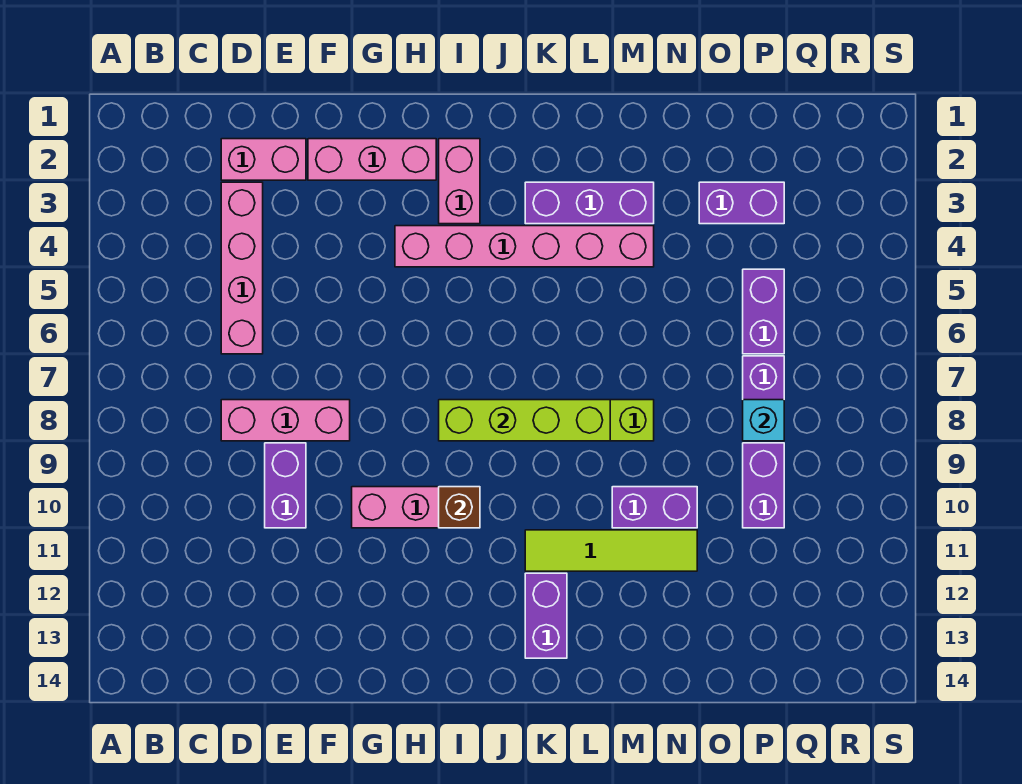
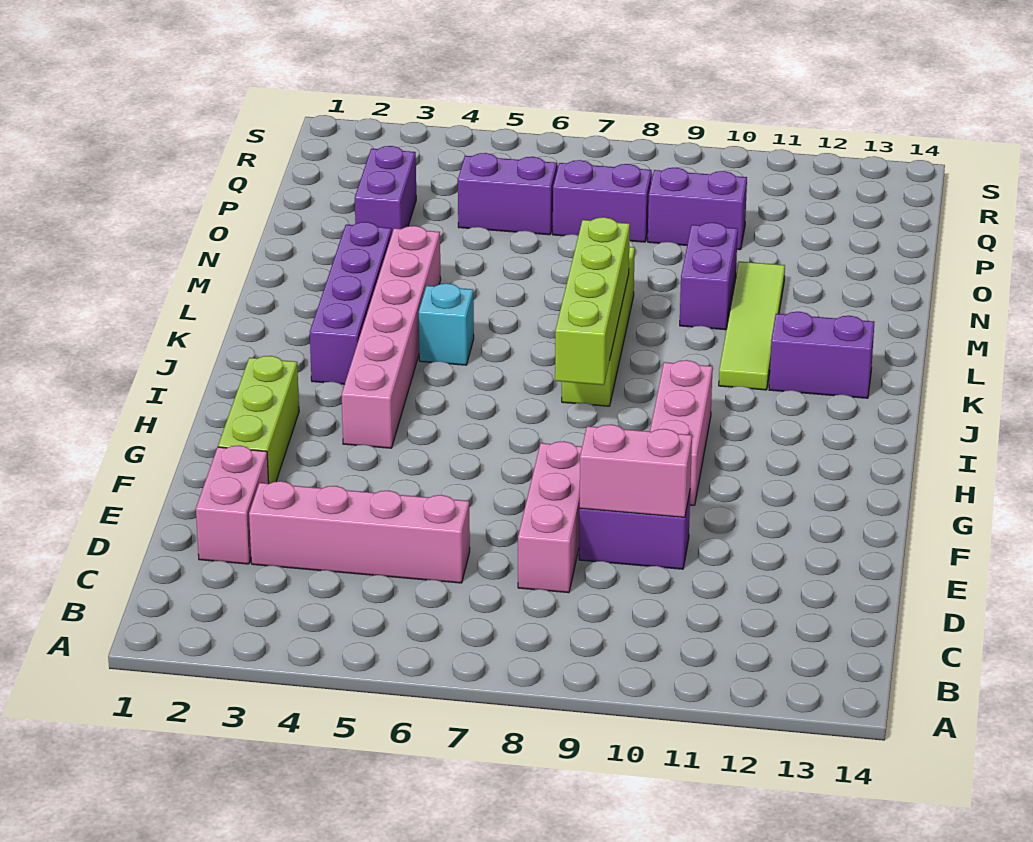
pink 1x3 brick [308,139,436,180] -> lime 1x3 brick [218,356,299,484]
pink 1x2 brick [439,139,480,224] -> pink 1x2 brick moved to [580,424,692,517]
brown 1x1 brick [439,487,480,528] -> none
purple 1x3 brick [525,182,654,224] -> purple 1x4 brick [310,222,392,384]
cyan 1x1 brick [743,400,784,441] -> cyan 1x1 brick moved to [419,283,474,365]

